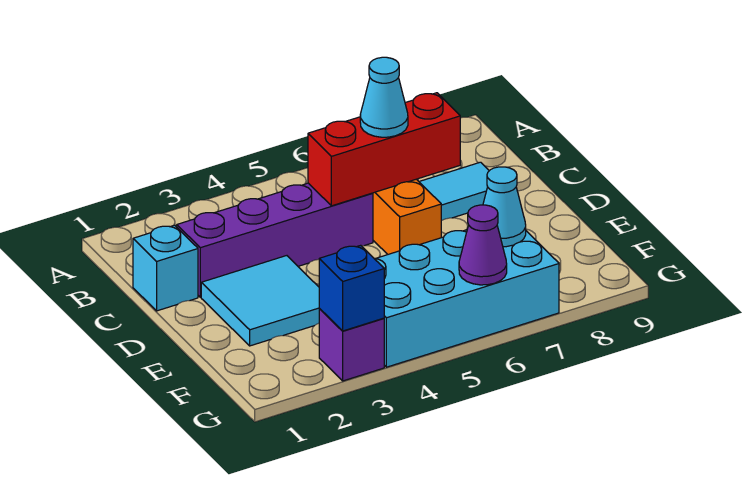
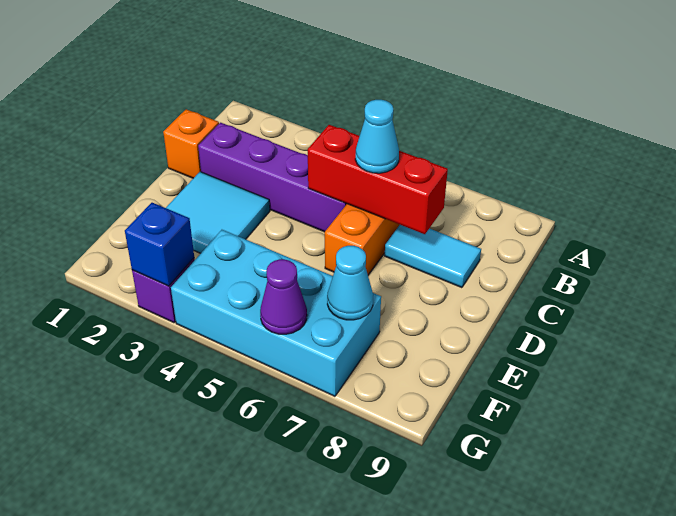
cyan 1x1 brick [133,225,198,311] -> orange 1x1 brick [163,109,219,178]

